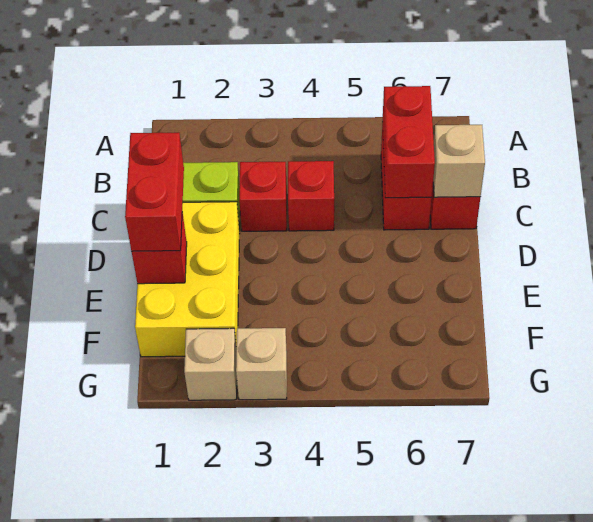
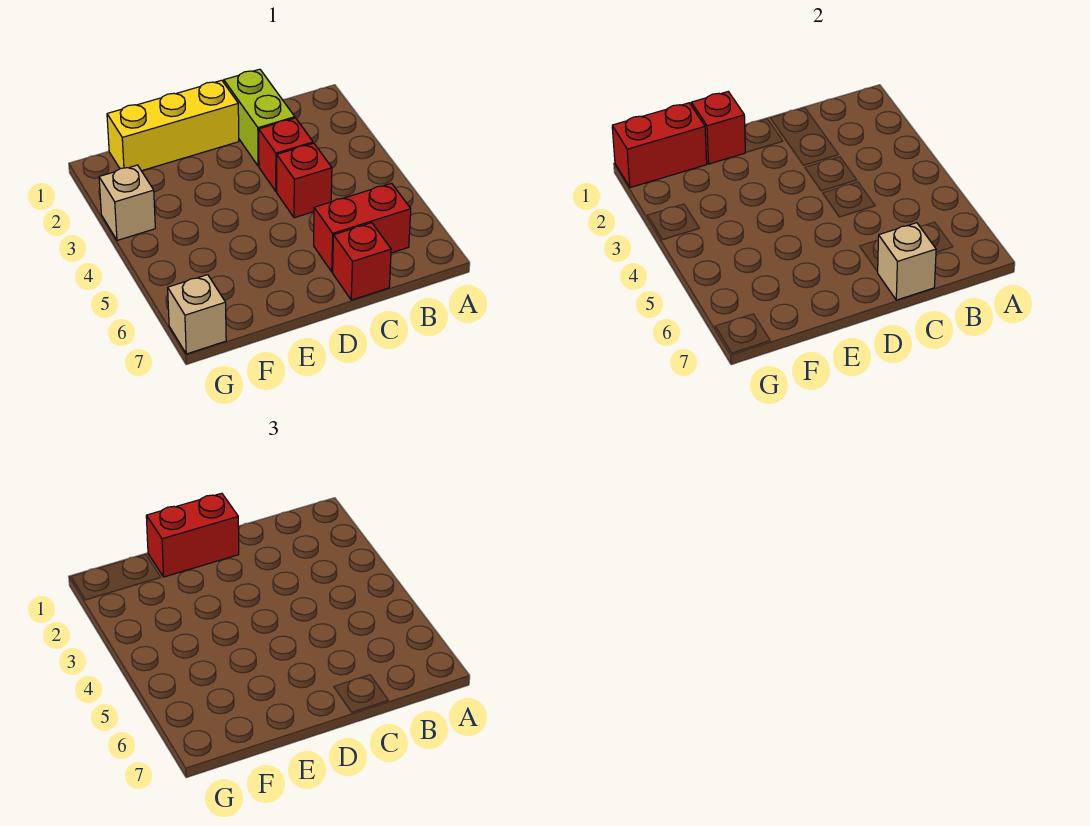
red 1x2 brick [382,86,435,198] -> red 1x2 brick moved to [612,103,707,188]
yellow 2x3 brick [135,202,240,357] -> yellow 1x3 brick [107,80,239,171]
tan 1x1 brick [184,328,237,400] -> tan 1x1 brick moved to [168,275,226,354]

